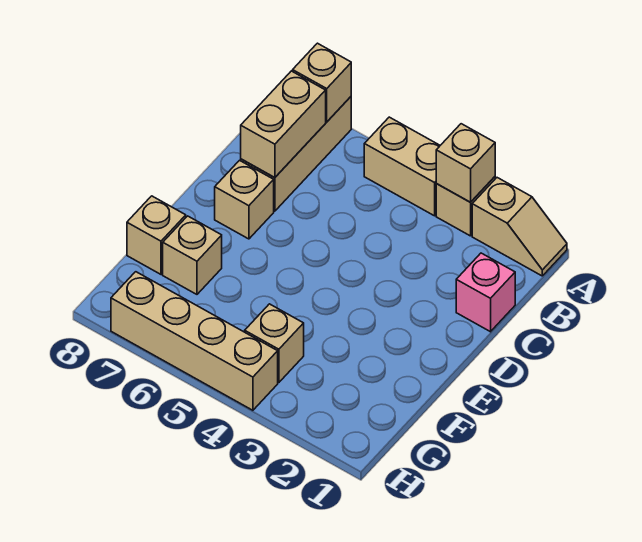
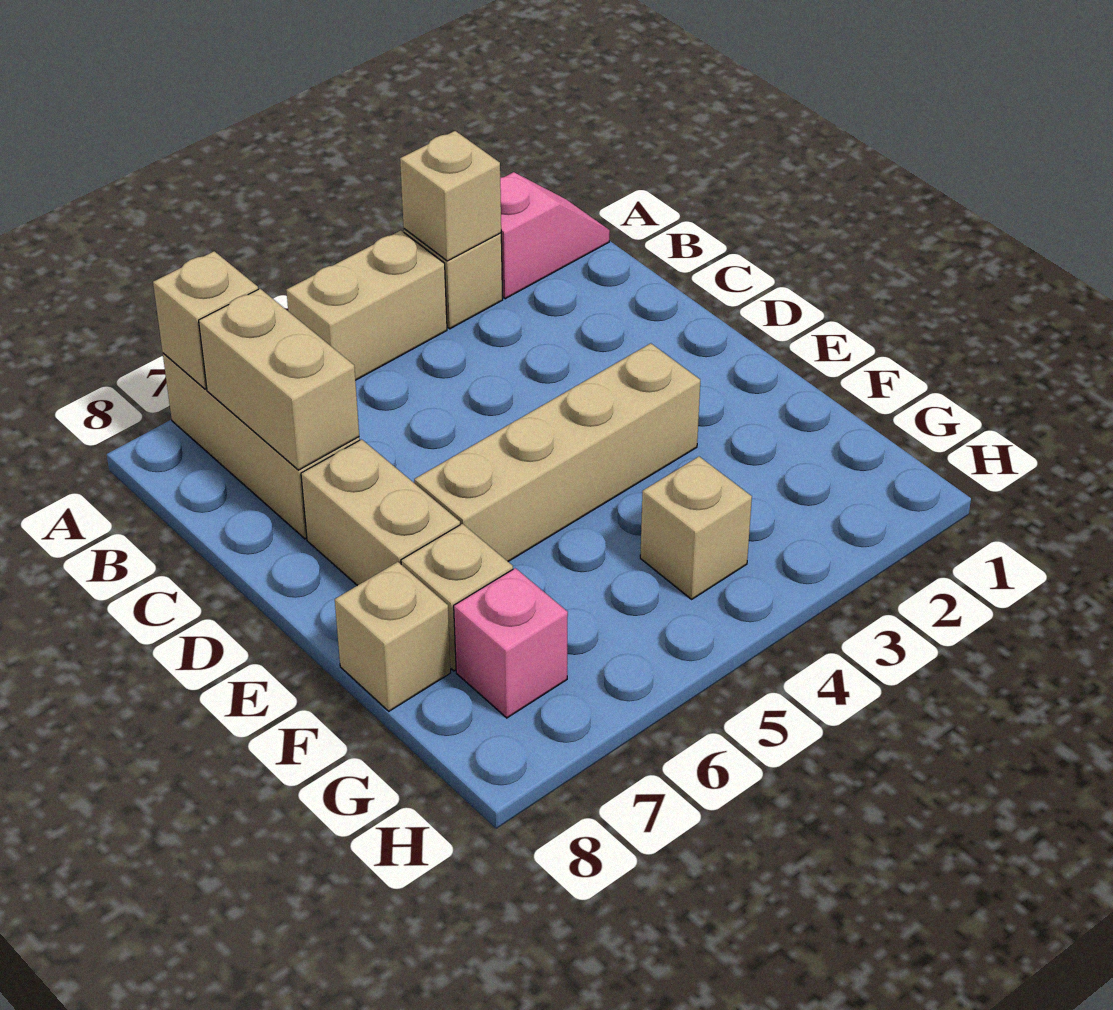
tan 1x2 slope [472,178,567,276] -> pink 1x2 slope [500,172,610,299]
pink 1x1 brick [456,253,515,332] -> pink 1x1 brick moved to [454,568,568,718]
tan 1x1 brick [215,160,274,239] -> tan 1x2 brick [301,439,460,586]
tan 1x4 brick [111,272,278,410] -> tan 1x4 brick moved to [414,343,700,561]

